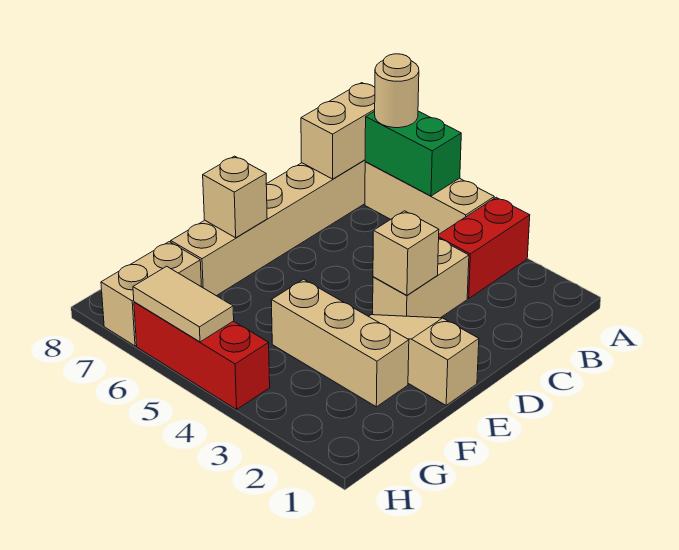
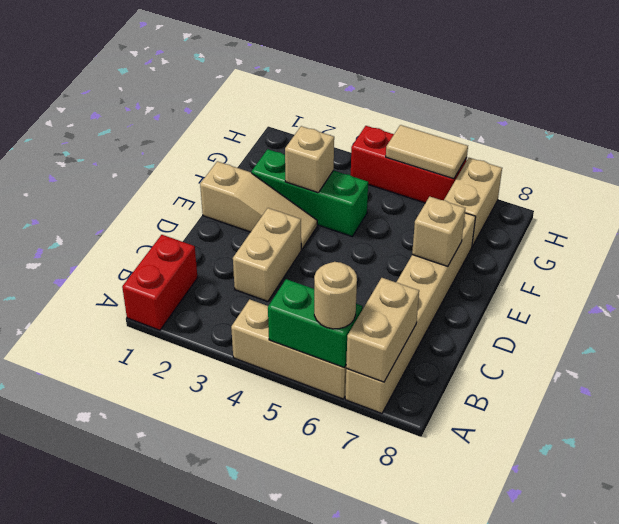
red 1x2 brick [439,197,530,298] -> red 1x2 brick moved to [122,235,198,330]
tan 1x1 brick [373,211,439,295] -> tan 1x1 brick moved to [285,126,334,193]
tan 1x3 brick [271,279,409,407] -> green 1x3 brick [252,149,368,236]

